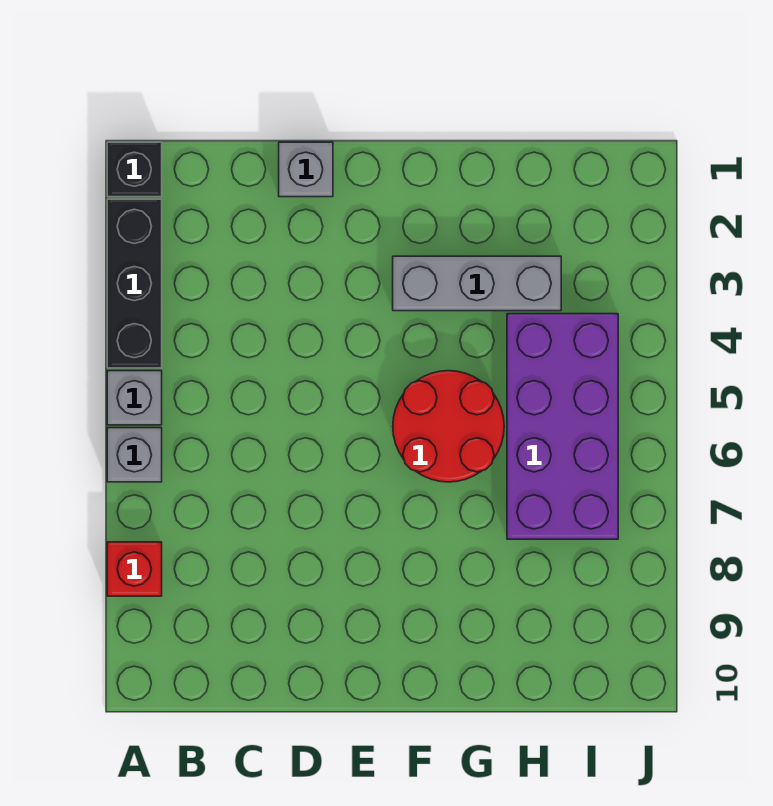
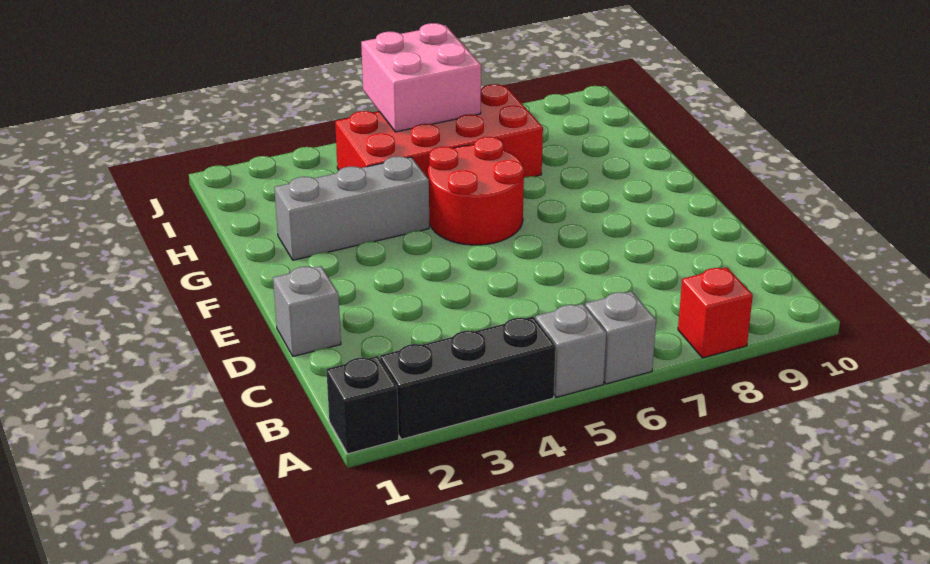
grey 1x3 brick [393,256,561,311] -> grey 1x3 brick turned to [274,156,429,260]
purple 2x4 brick [507,314,618,539] -> red 2x4 brick [335,84,543,178]
none -> pink 2x2 brick [361,23,481,132]

